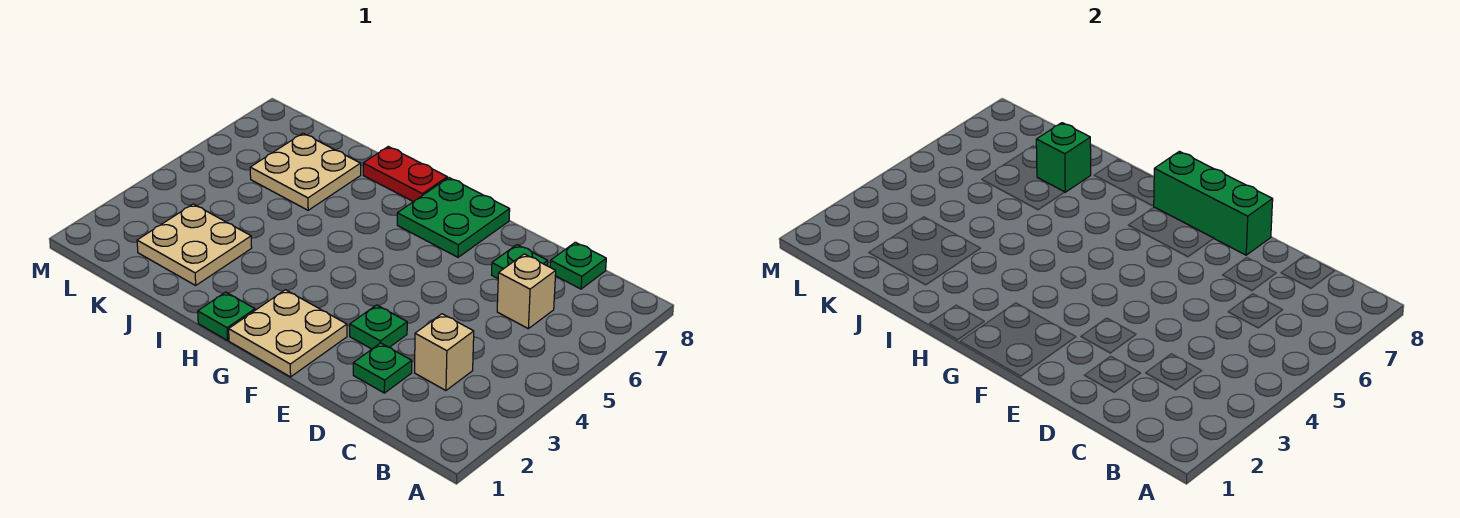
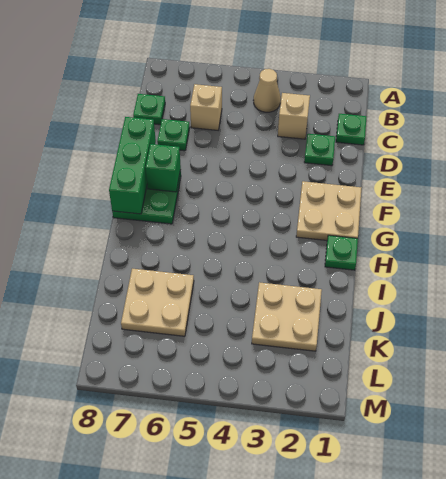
none -> tan 1x1 cone [253,69,281,112]
green 1x1 plate [350,305,407,349] -> green 1x1 plate moved to [336,114,367,145]
red 1x2 plate [363,147,447,202] -> none
green 1x1 brick [1036,123,1091,192] -> green 1x1 brick moved to [146,144,181,192]

